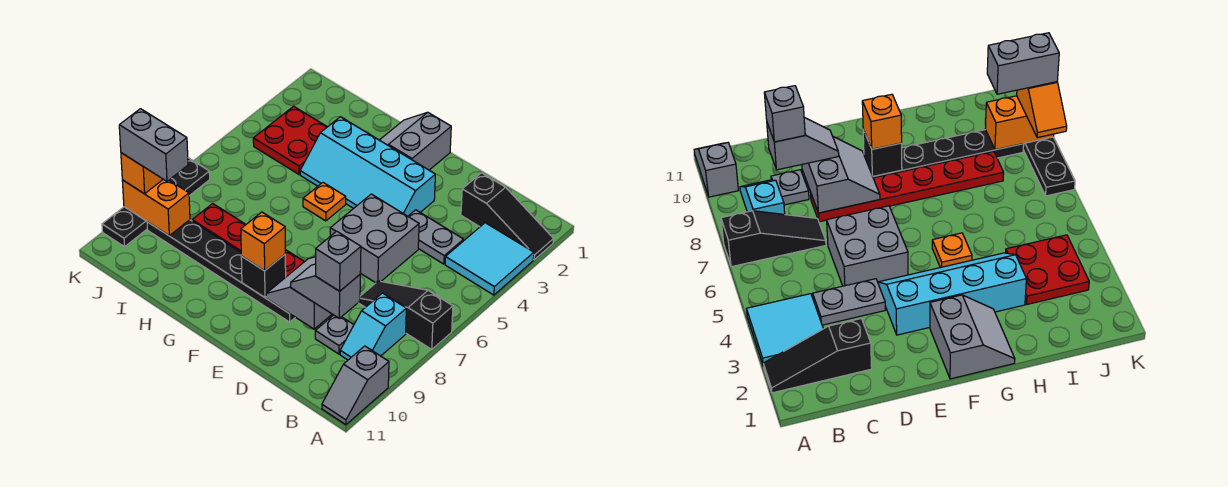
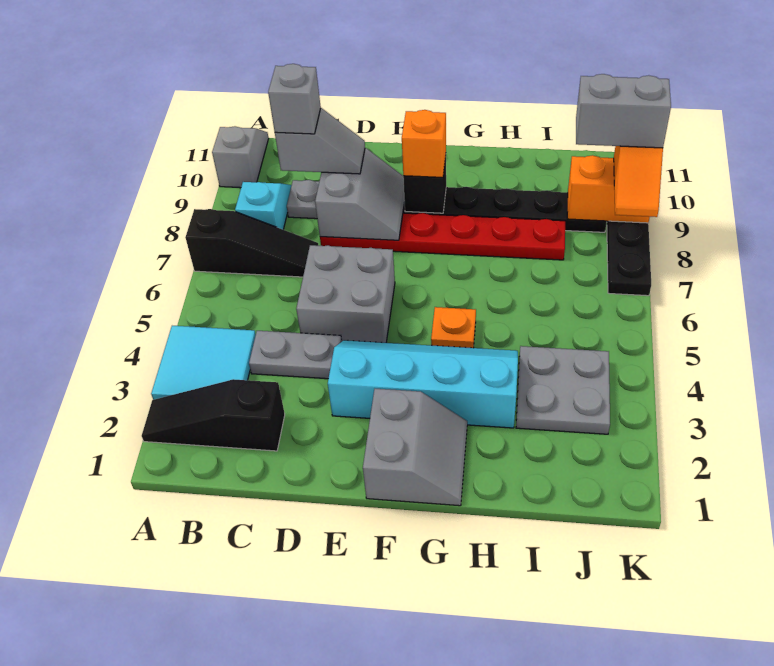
red 2x2 plate [253,106,327,174] -> grey 2x2 plate [516,346,610,434]

